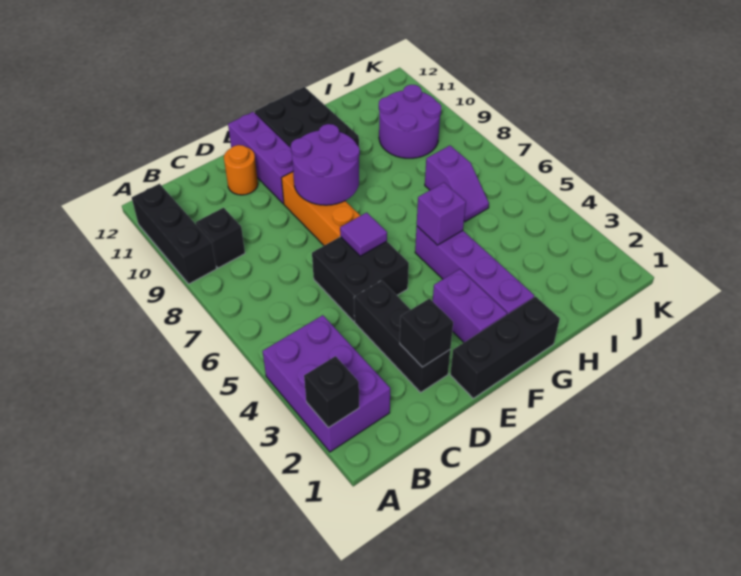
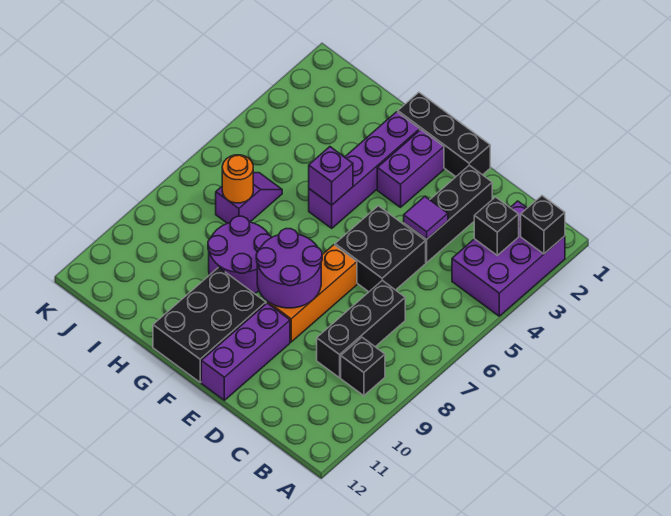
black 1x3 brick [132,184,216,284] -> black 1x3 brick moved to [317,280,405,378]
black 1x1 brick [400,299,453,367] -> black 1x1 brick moved to [474,197,519,255]
orange 1x1 round brick [224,145,258,195] -> orange 1x1 round brick moved to [222,155,253,203]
purple 1x1 tile [340,212,387,256] -> purple 1x1 tile moved to [404,196,448,239]
purple 2x2 round brick [379,85,441,158] -> purple 2x2 round brick moved to [208,216,272,293]

